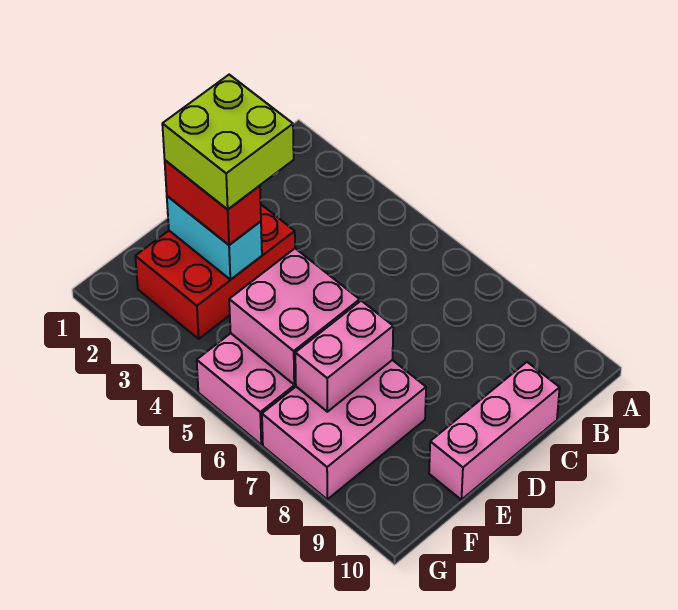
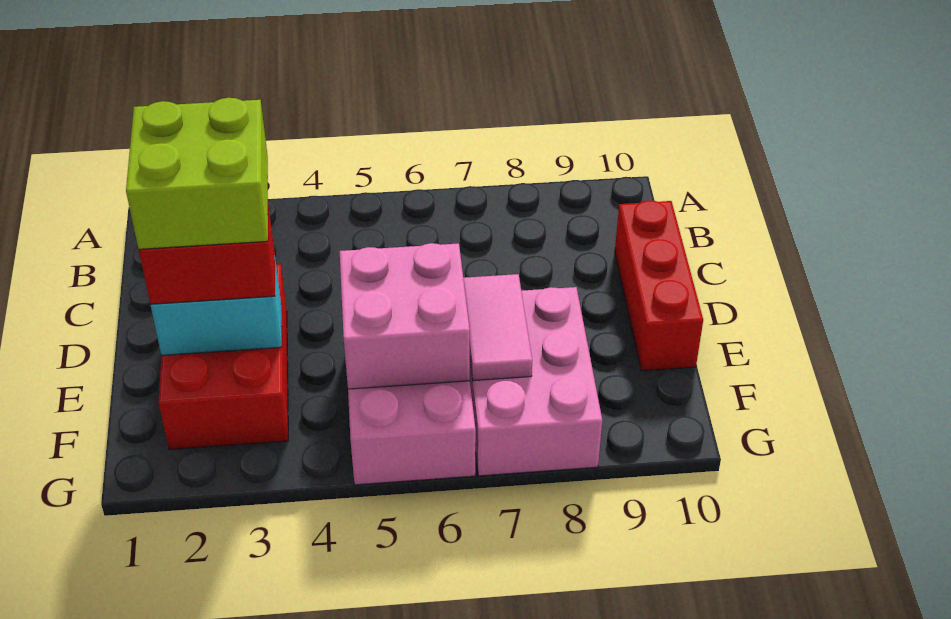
pink 1x3 brick [429,362,560,500] -> red 1x3 brick [615,200,703,371]
pink 1x2 brick [295,301,393,412] -> pink 1x2 tile [463,274,532,381]

